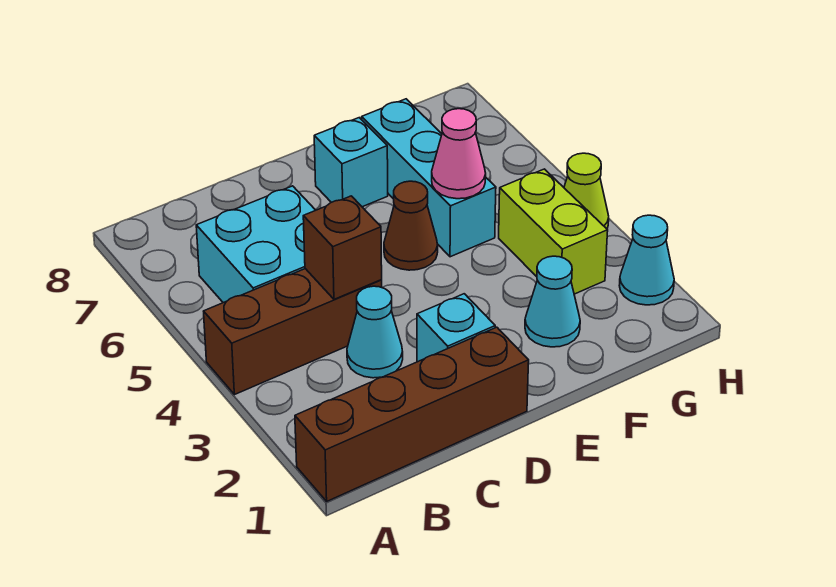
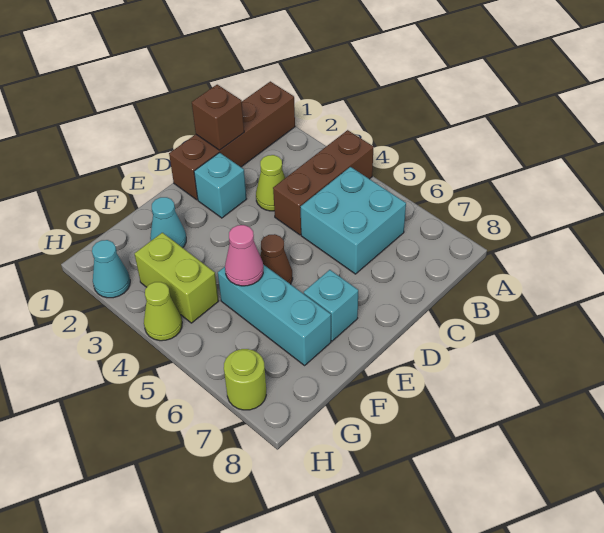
cyan 1x1 cone [347,286,403,378] -> lime 1x1 cone [256,155,285,211]
brown 1x1 brick [303,196,382,299] -> brown 1x1 brick moved to [192,85,244,150]
none -> lime 1x1 round brick [224,349,266,410]

